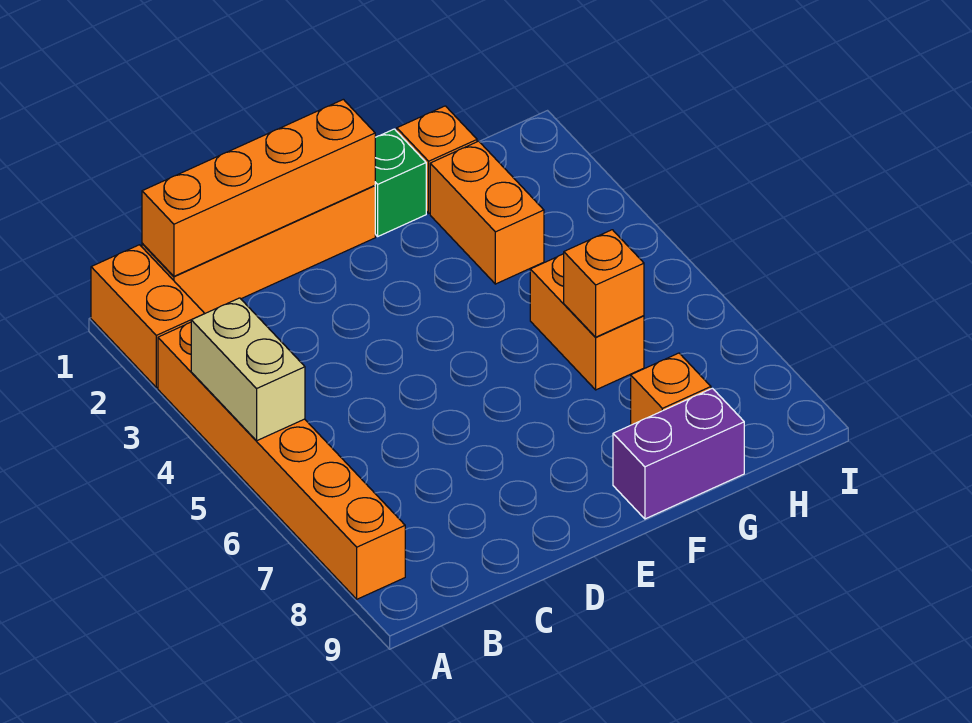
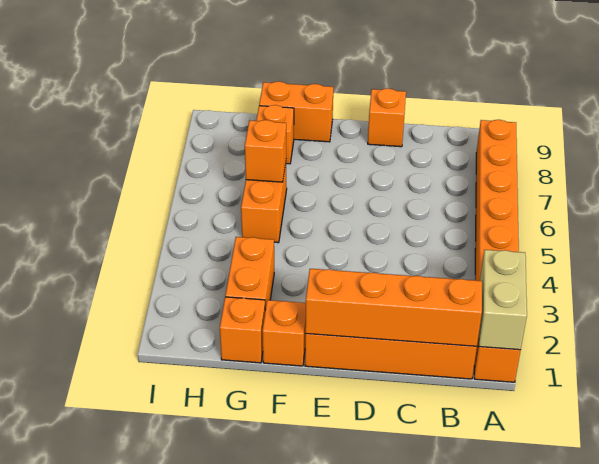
tan 1x2 brick [191,298,305,441] -> tan 1x2 brick moved to [479,250,527,350]
none -> orange 1x1 brick [368,88,406,147]
green 1x1 brick [375,129,426,236] -> orange 1x1 brick [262,300,306,366]
purple 1x2 brick [613,388,744,519] -> orange 1x2 brick [259,81,333,142]

